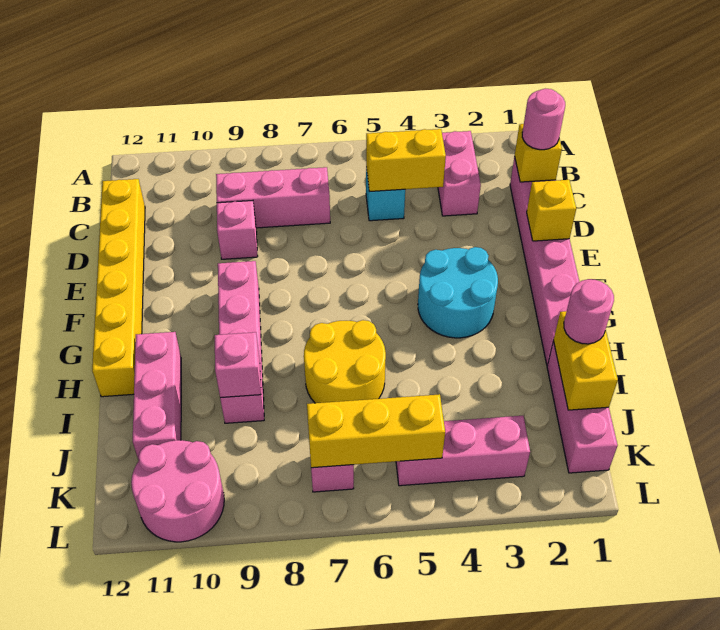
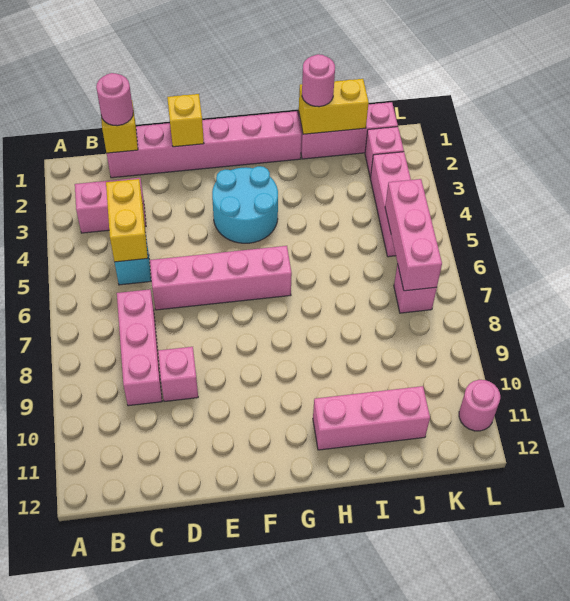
yellow 1x6 brick [92,179,145,397] -> none
pink 1x4 brick [218,261,264,423] -> pink 1x4 brick moved to [150,246,292,310]
yellow 2x2 round brick [304,320,386,403] -> none
pink 1x1 brick [215,332,261,398] -> pink 1x1 brick moved to [365,127,404,177]
yellow 1x3 brick [307,394,445,468] -> pink 1x3 brick [385,179,442,291]
pink 2x2 round brick [131,440,224,542] -> pink 1x1 round brick [459,380,500,431]

